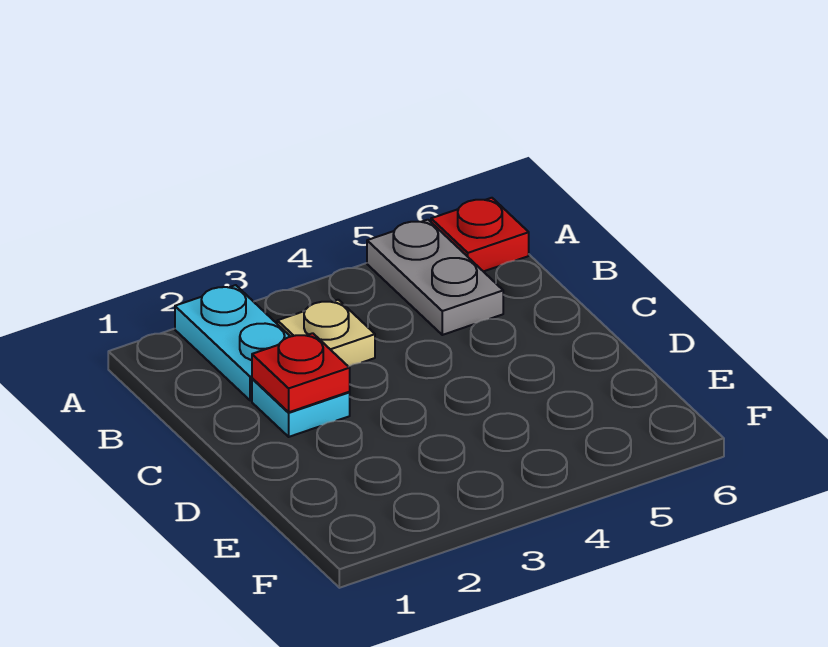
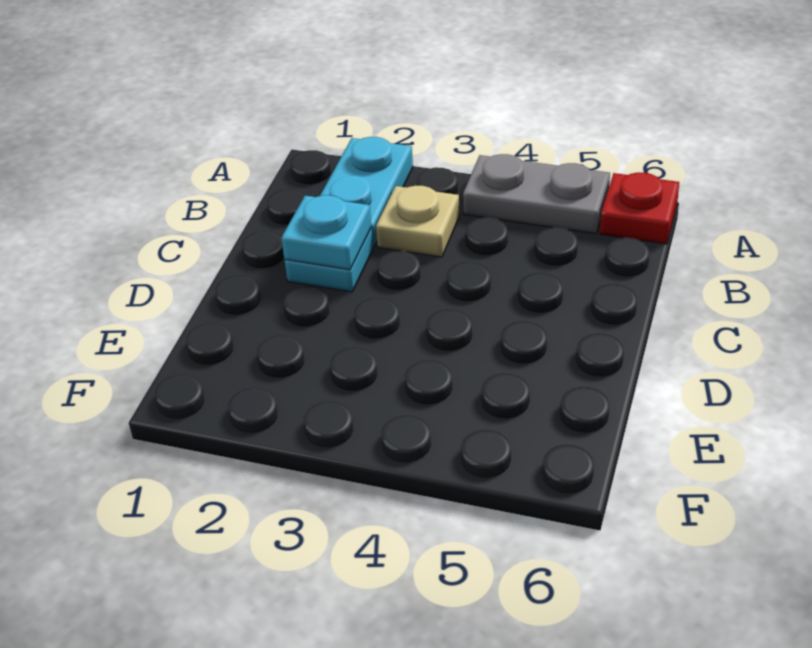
grey 1x2 plate [367,220,503,335] -> grey 1x2 plate turned to [463,154,610,234]
red 1x1 plate [252,333,350,412] -> cyan 1x1 plate [281,195,371,270]

